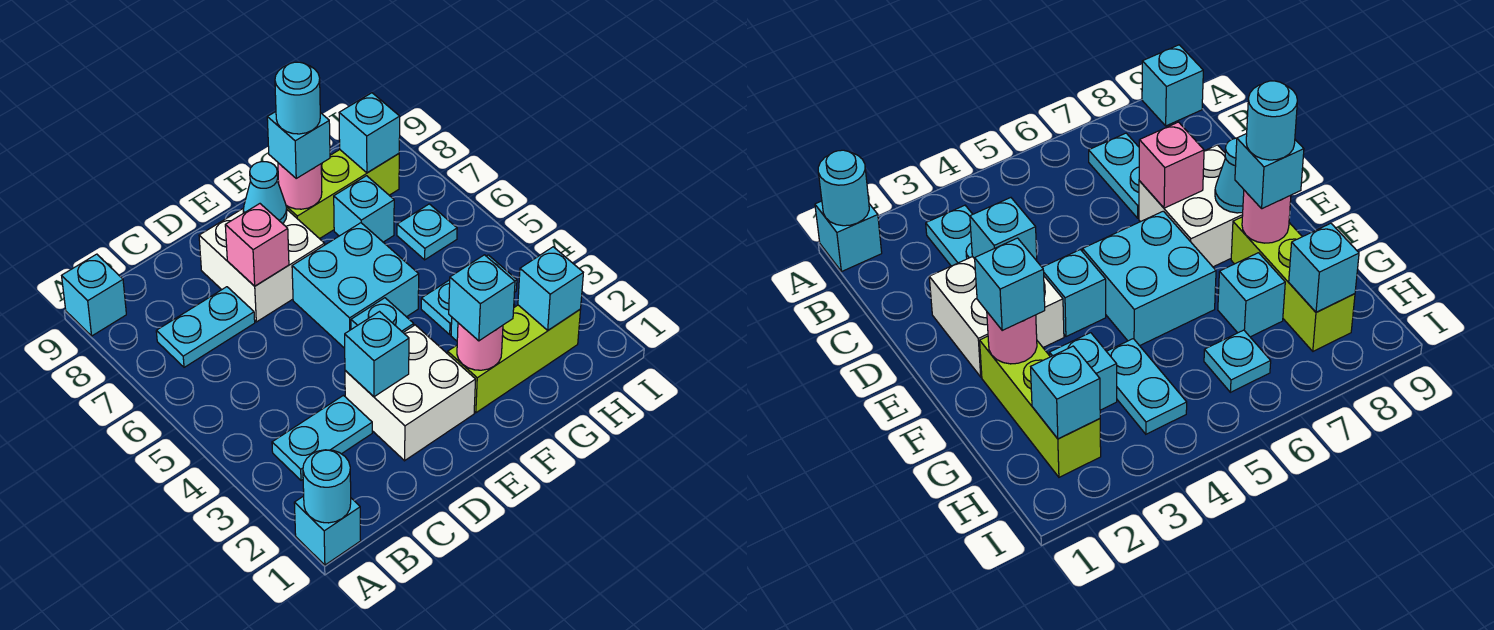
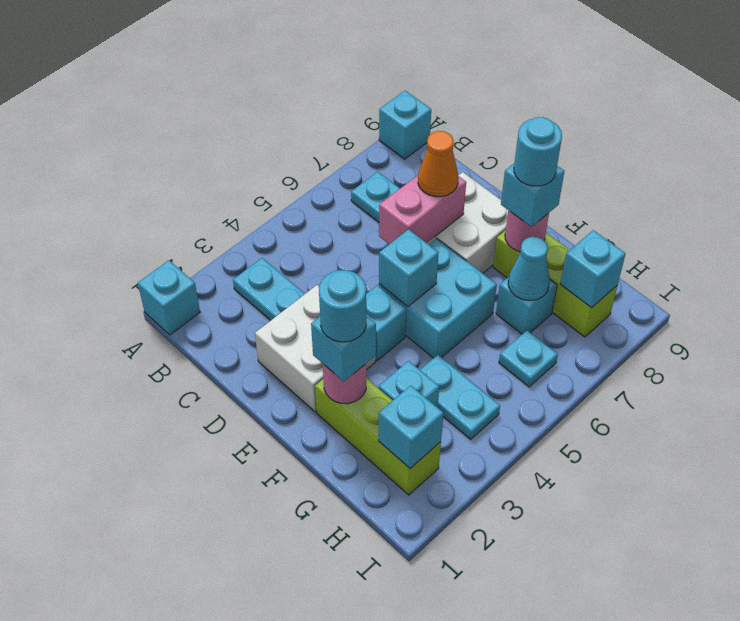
cyan 1x1 round brick [303,450,351,523] -> cyan 1x1 round brick moved to [319,270,366,342]
cyan 1x1 brick [345,312,409,397] -> cyan 1x1 brick moved to [379,229,438,307]
pink 1x1 brick [225,204,289,286] -> pink 1x2 brick [379,175,466,244]
none -> orange 1x1 cone [418,131,458,197]
cyan 1x1 cone [243,162,287,224] -> cyan 1x1 cone moved to [508,237,550,300]

